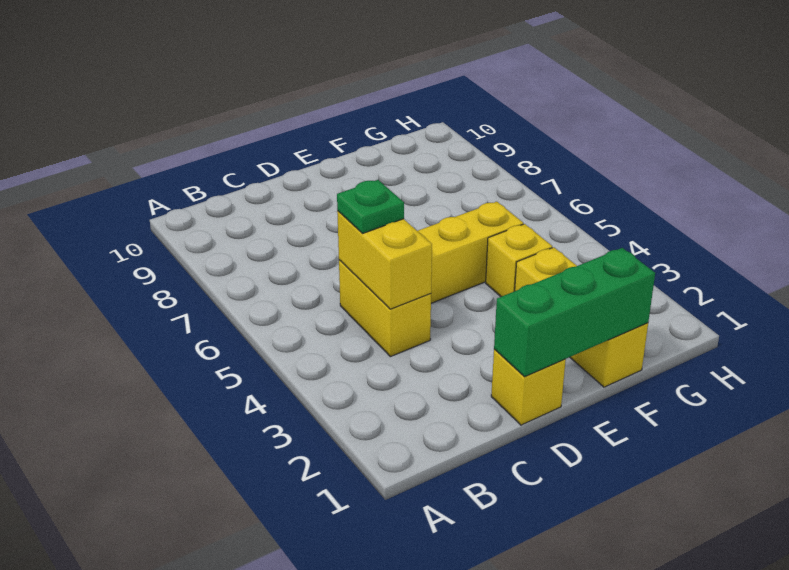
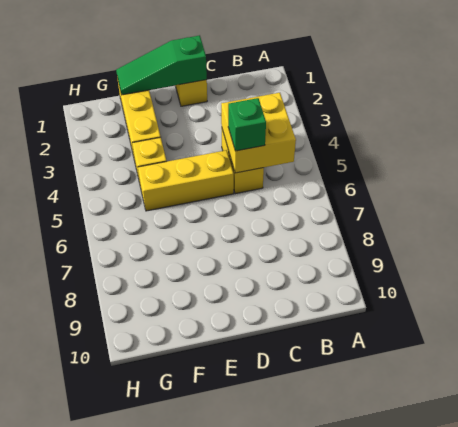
yellow 1x2 brick [337,211,432,309] -> yellow 2x2 brick [221,93,296,173]
green 1x1 plate [337,180,404,233] -> green 1x1 brick [228,98,266,151]
green 1x3 brick [494,248,655,377] -> green 1x3 slope [116,35,207,95]

